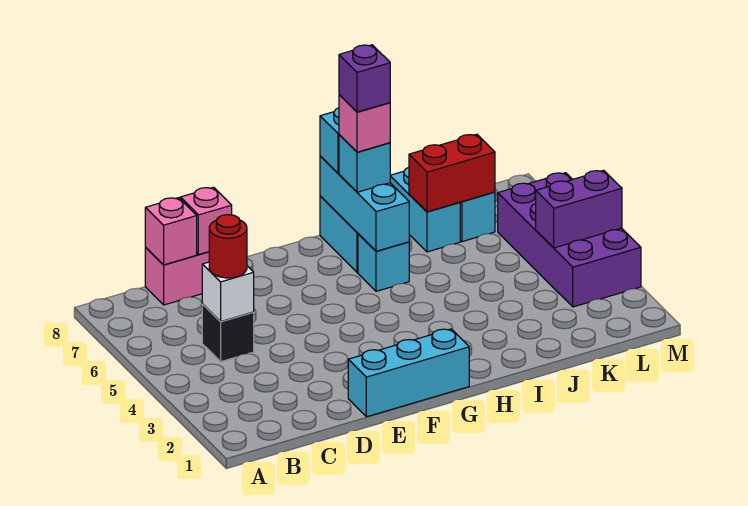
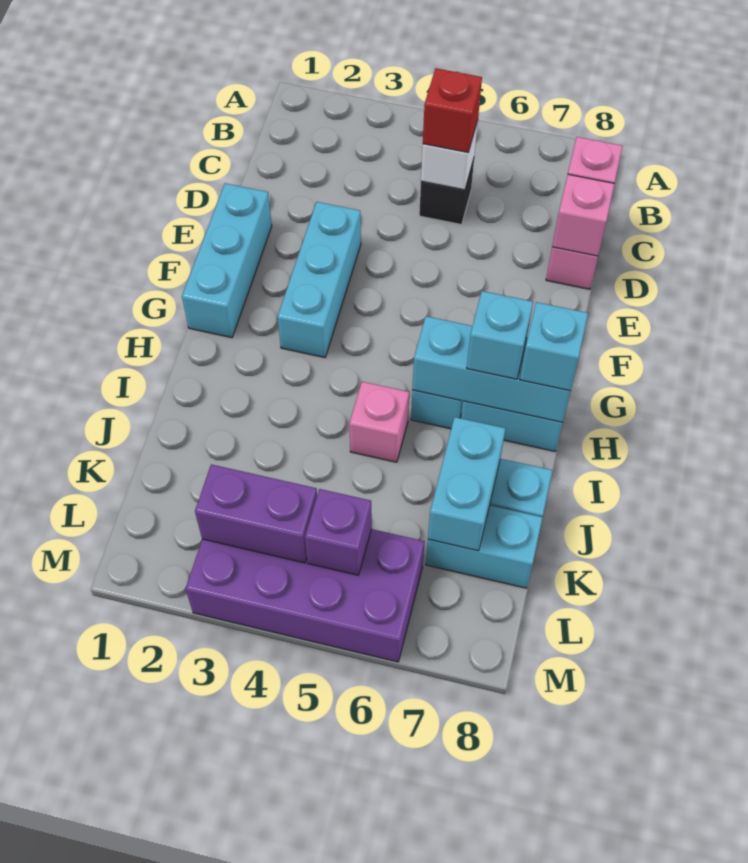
red 1x1 round brick [209,215,247,278] -> red 1x1 brick [423,68,482,152]
none -> cyan 1x3 brick [278,202,361,358]
pink 1x1 brick [339,95,390,152] -> pink 1x1 brick moved to [349,382,409,462]
purple 1x1 brick [339,45,390,112] -> purple 1x1 brick moved to [305,489,372,575]
red 1x2 brick [409,134,495,212] -> cyan 1x2 brick [428,417,506,551]
purple 1x2 brick [536,170,622,248] -> purple 1x2 brick turned to [195,464,317,563]

